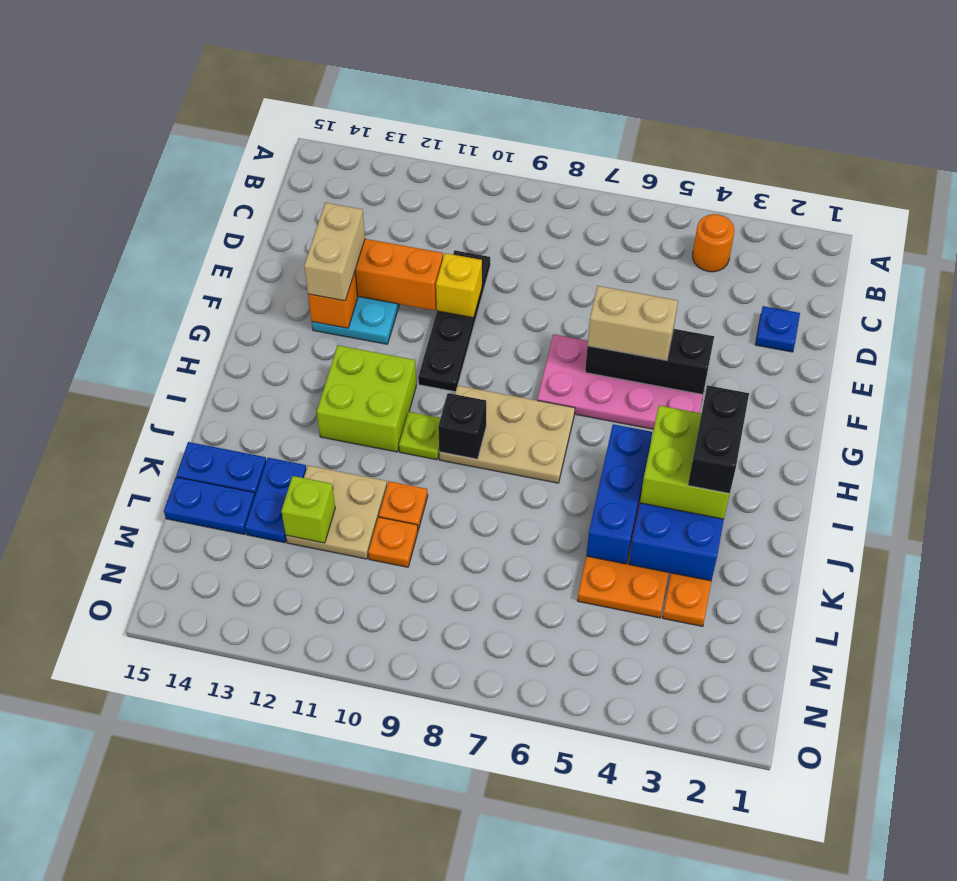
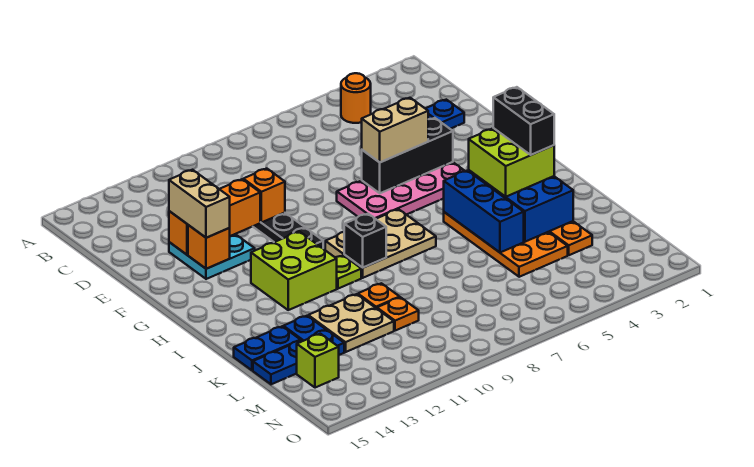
yellow 1x1 brick [436,253,482,318] -> orange 1x1 brick [243,168,285,222]
lime 1x1 brick [281,476,335,543] -> lime 1x1 brick moved to [297,334,339,388]

